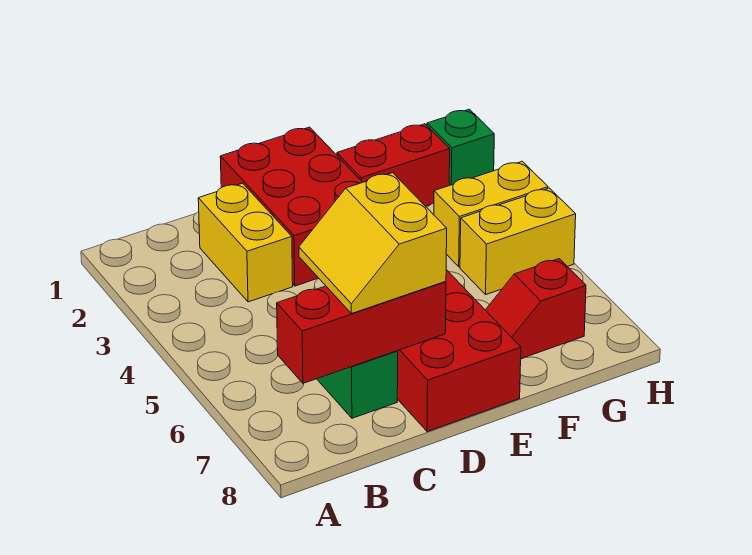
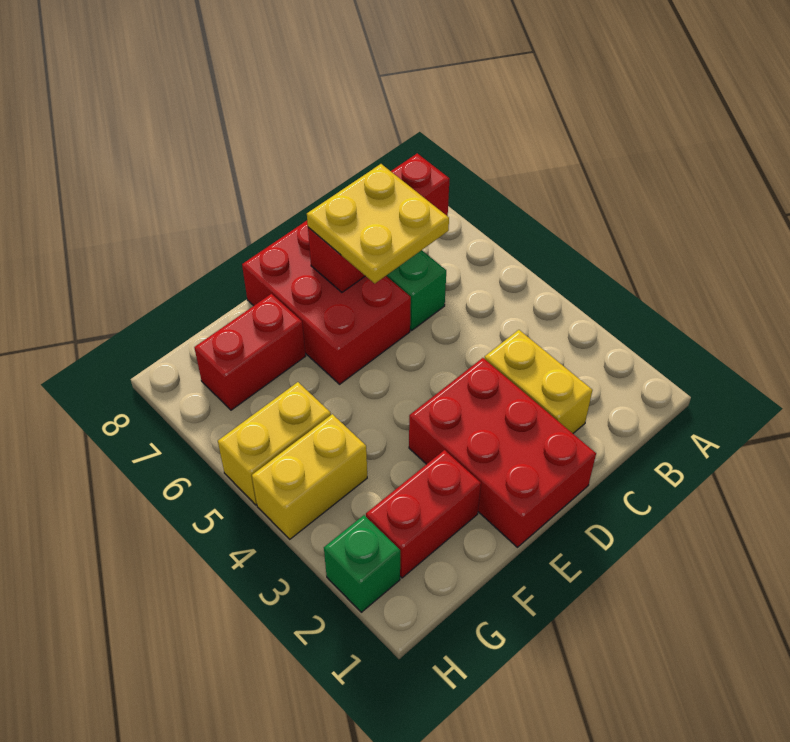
yellow 2x2 slope [299,173,447,314] -> yellow 2x2 plate [307,164,449,283]
red 1x2 slope [486,259,586,359] -> red 1x2 brick [194,294,306,410]

